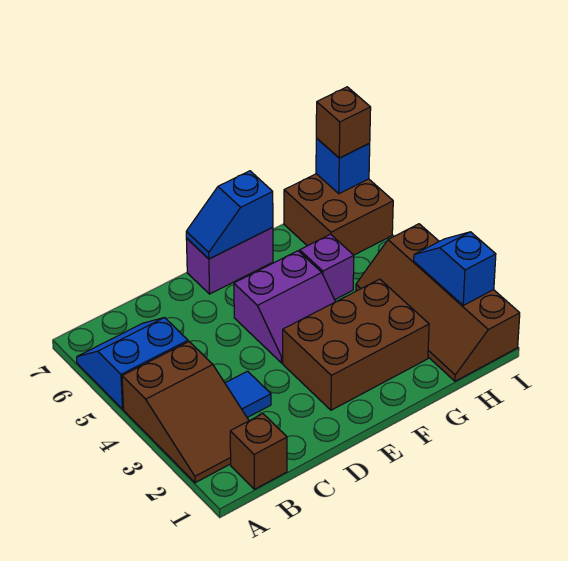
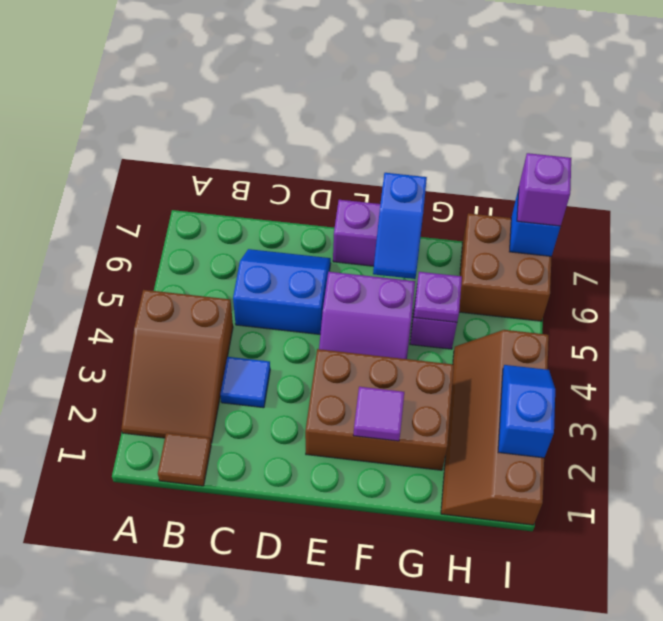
blue 2x2 slope [77,318,188,409] -> blue 2x2 slope moved to [233,249,331,334]
brown 1x1 brick [230,414,287,489] -> brown 1x1 tile [158,433,211,486]
blue 1x2 slope [186,171,273,259] -> blue 1x2 slope turned to [373,173,427,279]
none -> purple 1x1 tile [353,387,404,441]
none -> purple 1x1 plate [414,272,462,322]
brown 1x1 brick [316,87,371,158] -> purple 1x1 brick [517,153,571,226]

